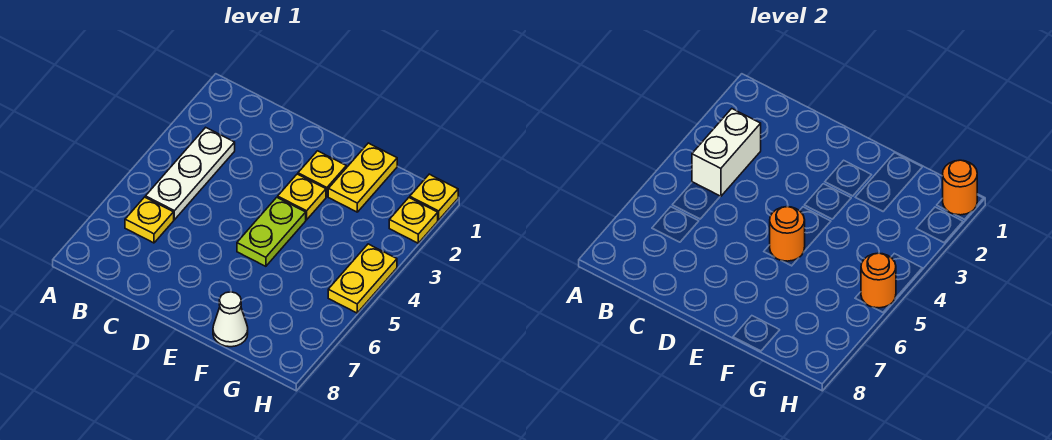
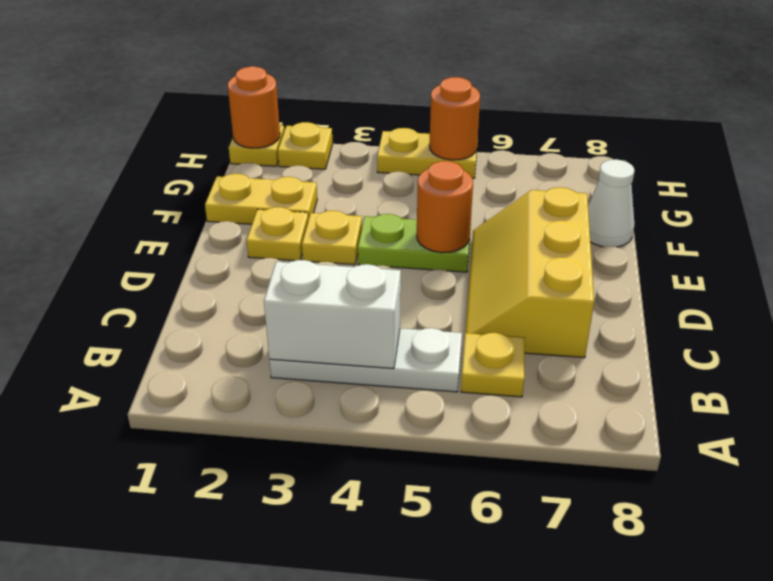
none -> yellow 2x3 slope [465,187,594,358]

